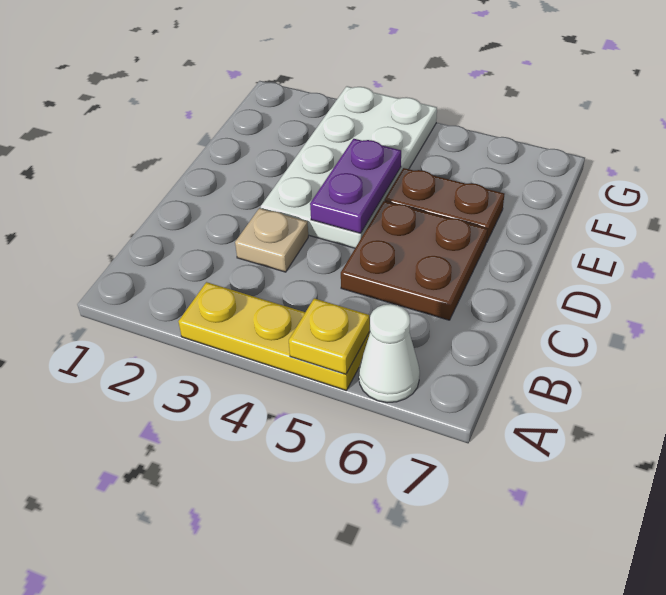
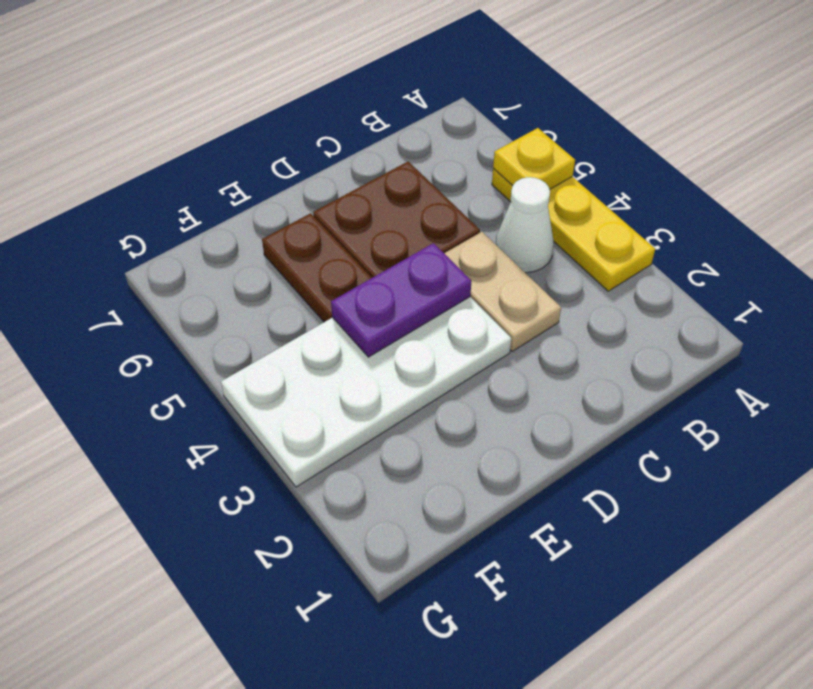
white 1x1 cone [359,304,420,403] -> white 1x1 cone moved to [496,177,554,273]
tan 1x1 plate [235,208,308,272] -> tan 1x2 plate [444,232,561,351]

